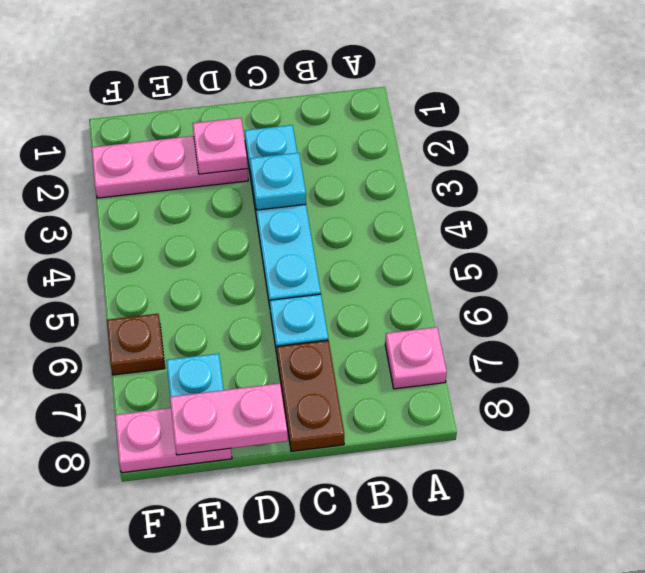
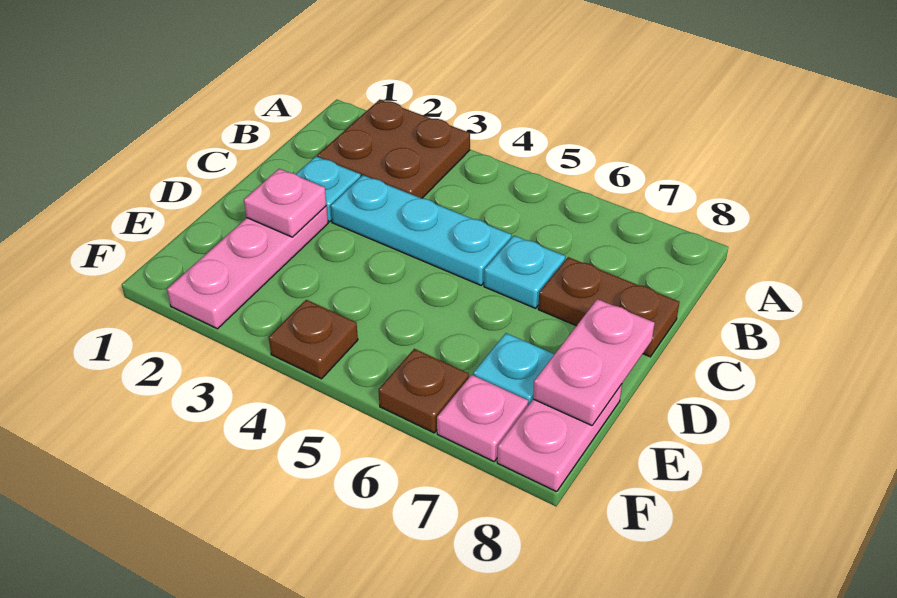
none -> brown 2x2 plate [318,100,470,198]
pink 1x1 plate [385,327,447,389] -> pink 1x1 plate moved to [437,375,528,461]
cyan 1x1 plate [250,153,306,210] -> none
none -> brown 1x1 plate [269,300,358,379]

